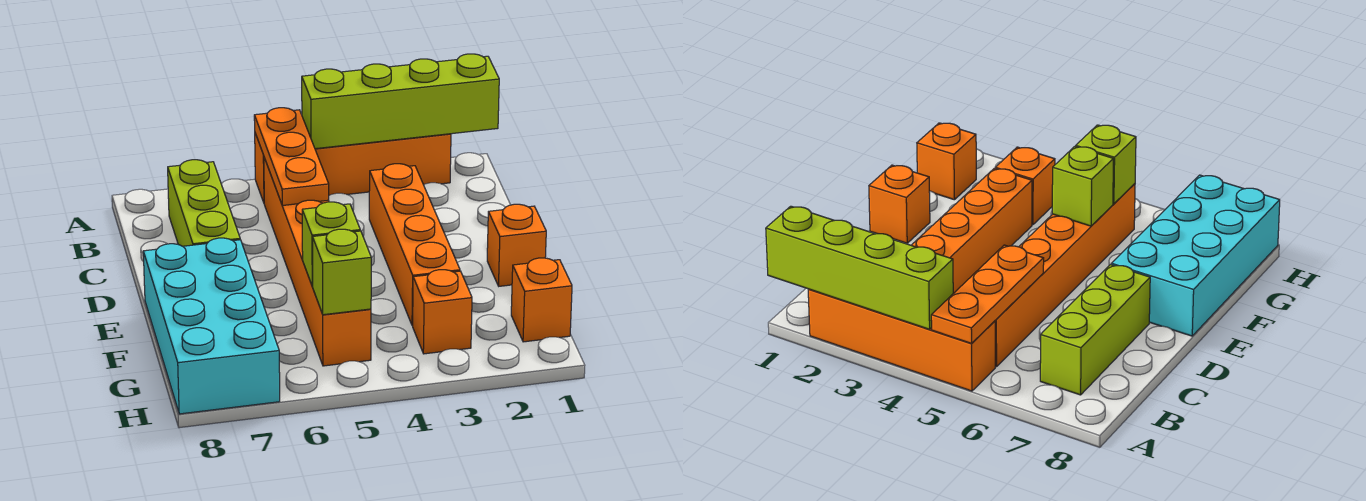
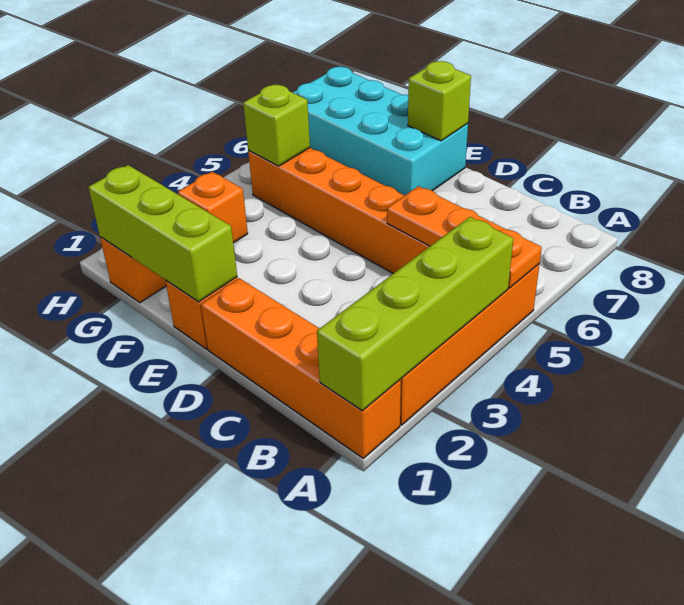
lime 1x3 brick [168,160,240,246] -> lime 1x3 brick moved to [88,165,237,302]
orange 1x4 brick [369,164,460,326] -> orange 1x4 brick moved to [201,278,401,458]
lime 1x1 brick [302,202,360,286] -> lime 1x1 brick moved to [408,61,471,141]

